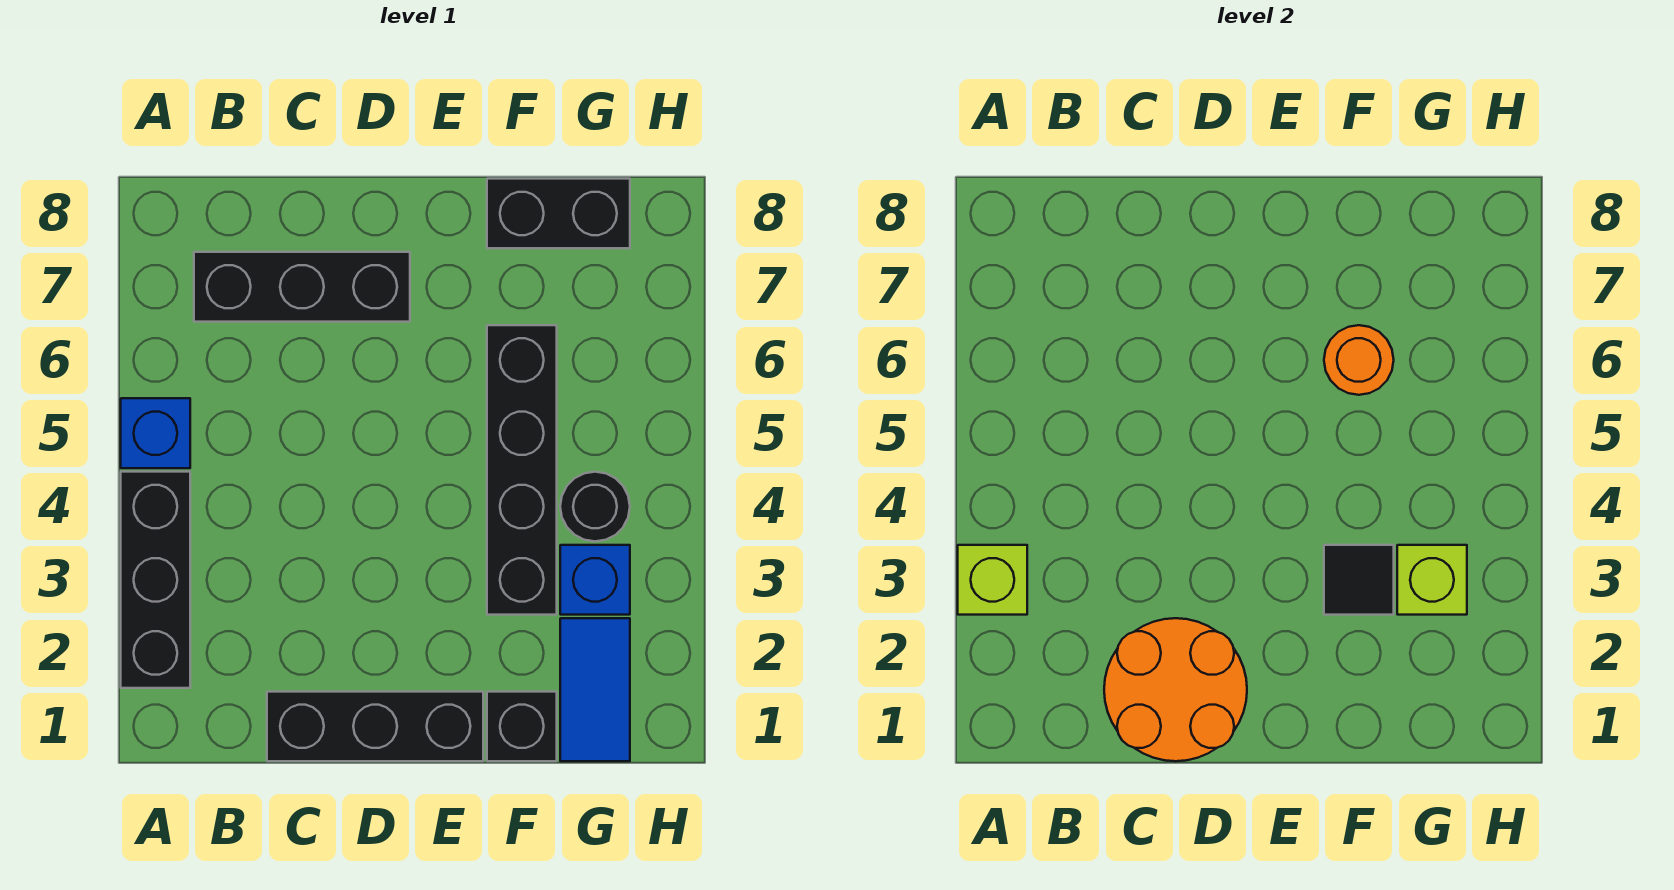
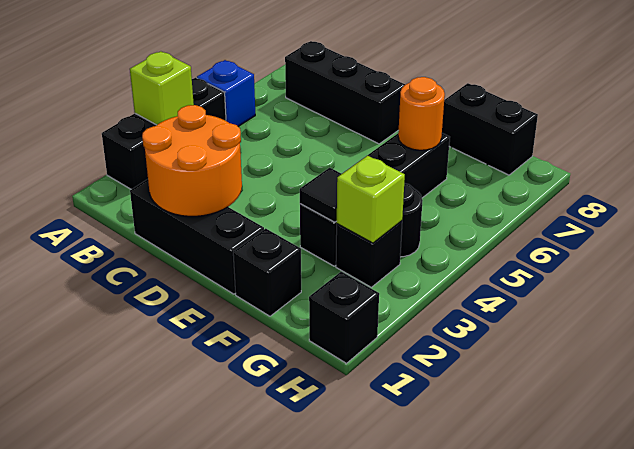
blue 1x2 tile [560,618,630,761] -> none
blue 1x1 brick [560,545,630,615] -> black 1x1 brick [336,221,402,287]
none -> black 1x1 brick [309,272,379,363]

